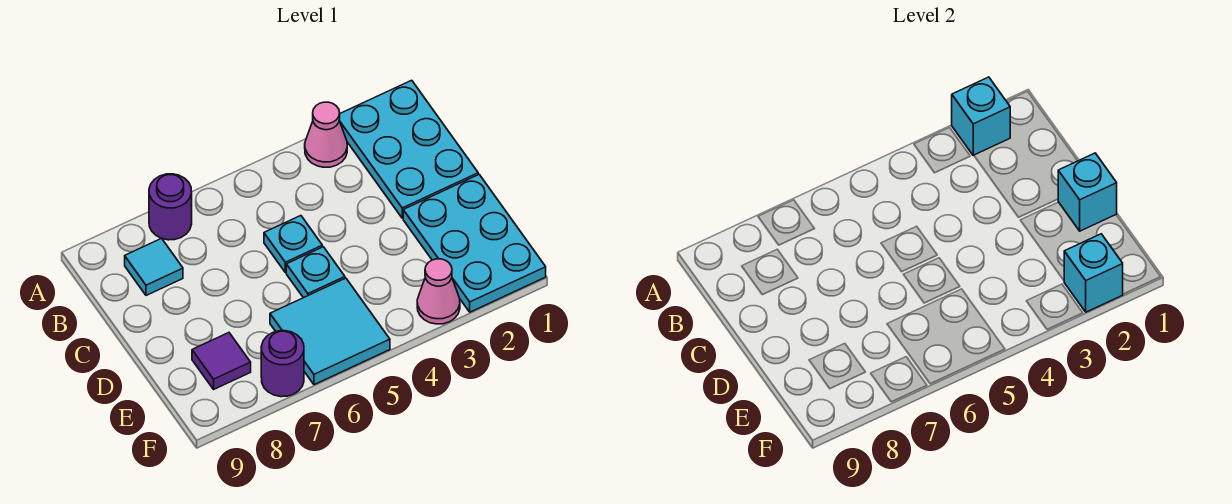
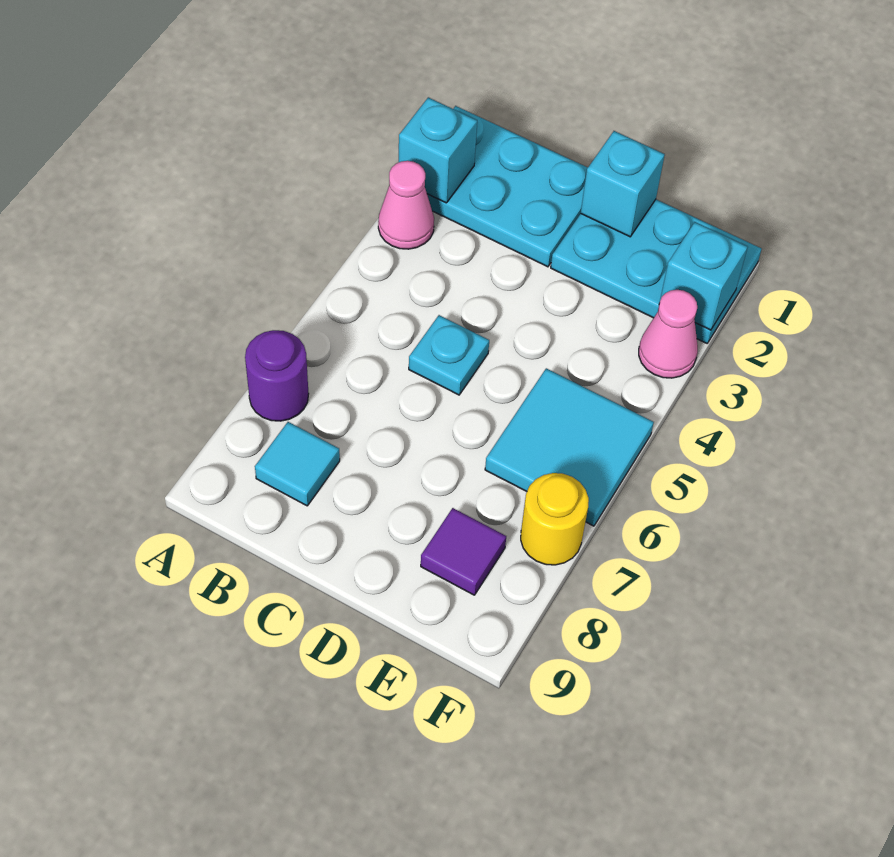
cyan 1x1 plate [286,247,345,298] -> none
purple 1x1 round brick [261,331,304,397] -> yellow 1x1 round brick [521,473,589,565]

